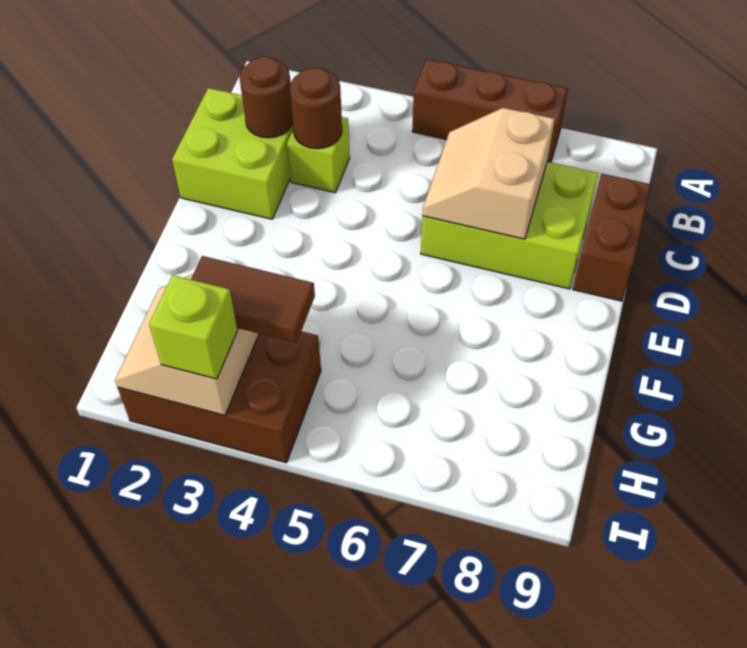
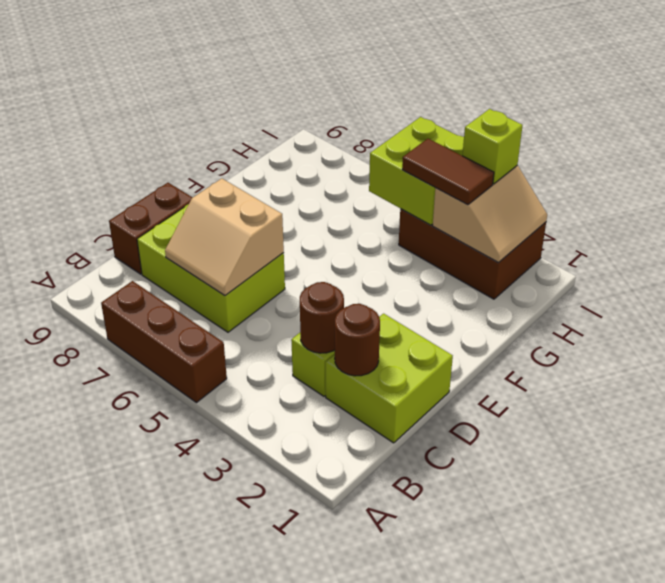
tan 2x2 slope [422,108,555,239] -> tan 2x2 slope turned to [165,178,284,296]
none -> lime 2x2 brick [369,117,464,225]

